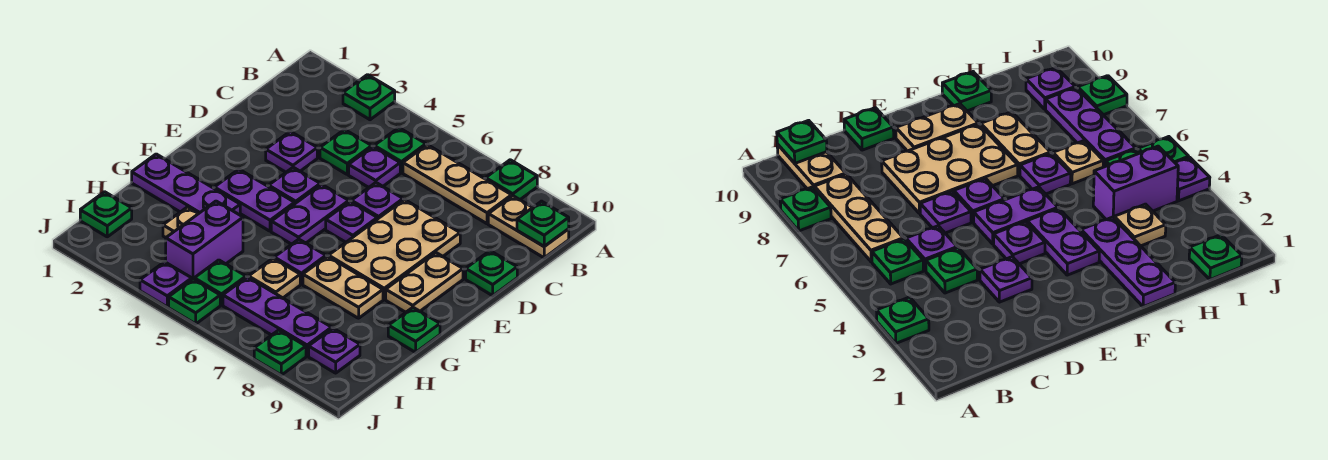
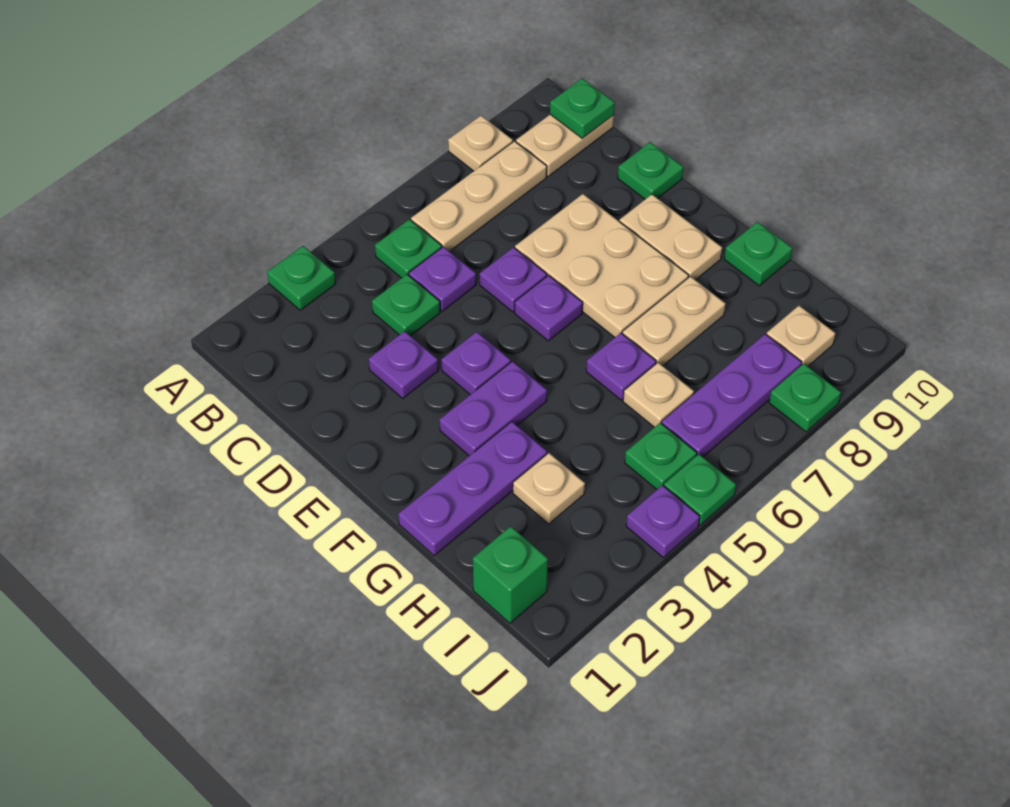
green 1x1 plate [486,160,537,200] -> tan 1x1 plate [448,116,513,171]
purple 1x2 plate [271,184,349,244] -> none
purple 1x2 brick [166,201,243,279] -> none
green 1x1 plate [80,192,132,237] -> green 1x1 brick [473,526,548,623]
purple 1x1 plate [309,328,360,373] -> tan 1x1 plate [767,306,835,366]

